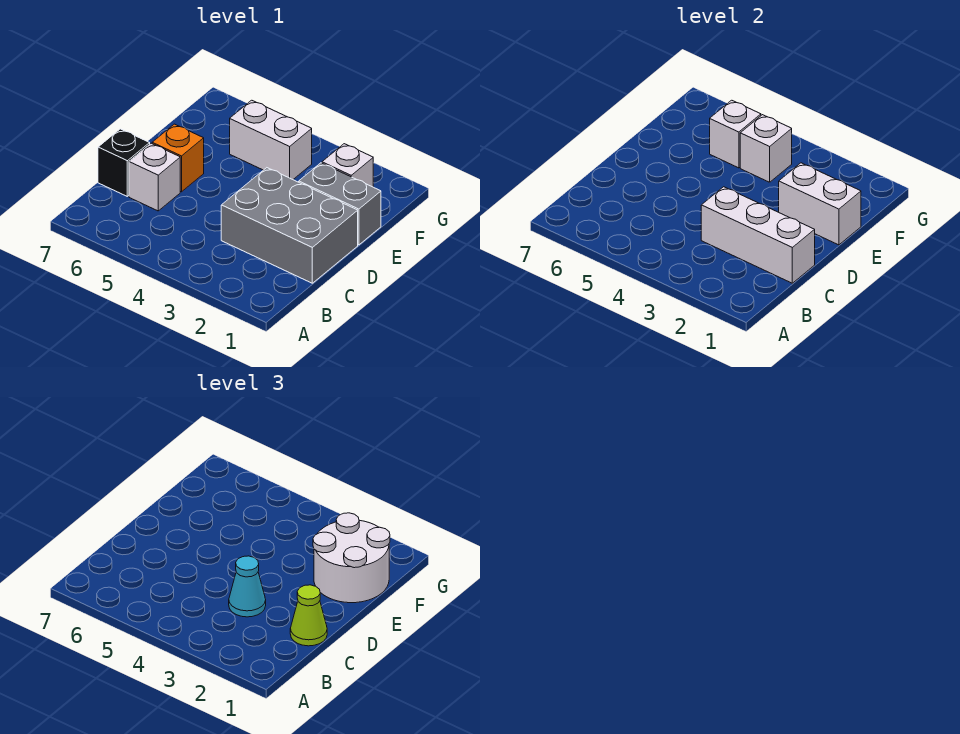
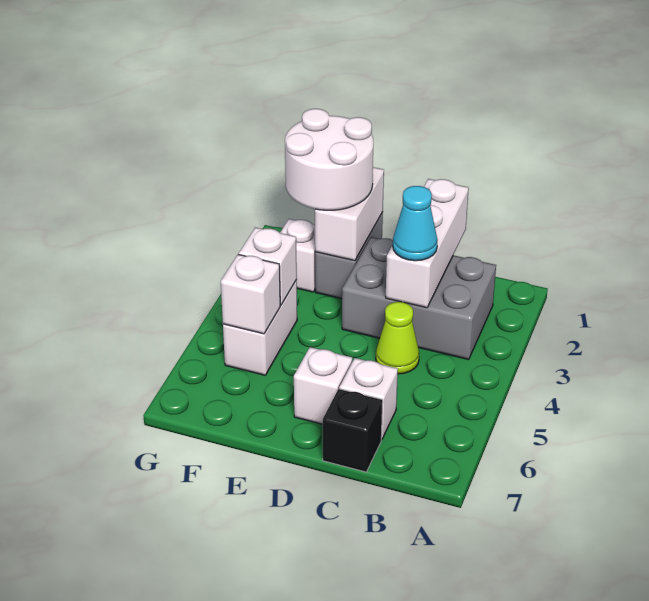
grey 2x3 brick [221,168,358,283] -> grey 2x3 brick turned to [342,237,496,360]
lime 1x1 cone [290,585,327,646] -> lime 1x1 cone moved to [376,302,419,374]
orange 1x1 brick [152,124,204,192] -> white 1x1 brick [294,347,352,424]

